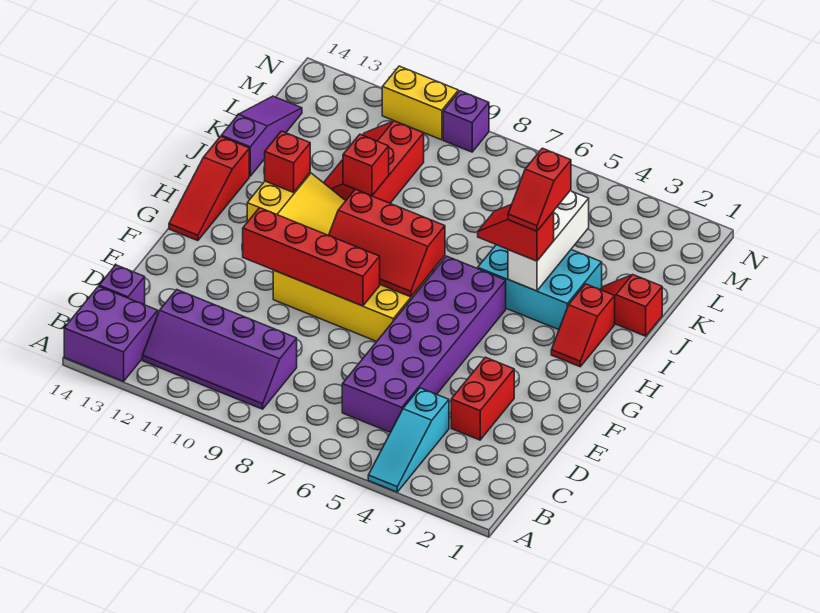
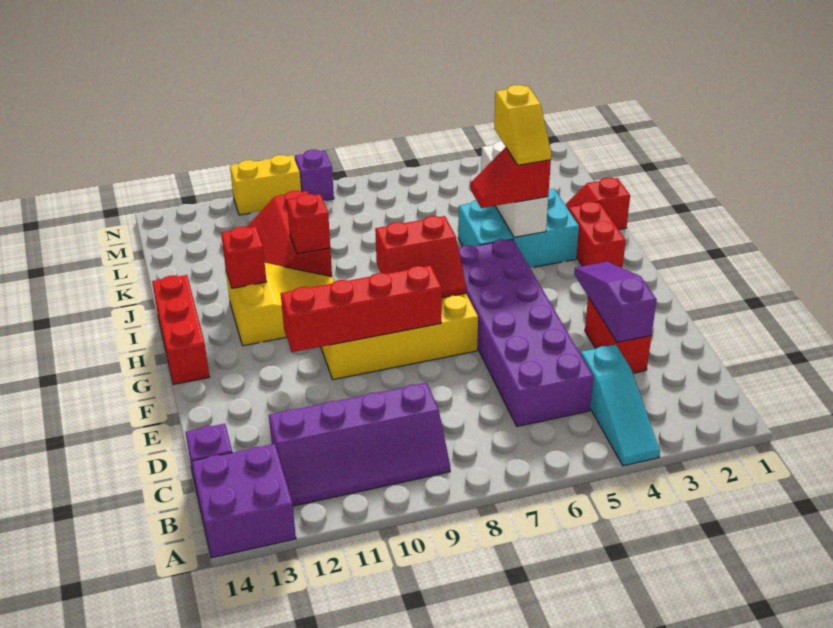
red 2x3 slope [329,189,445,297] -> red 2x2 slope [375,216,467,298]
red 1x3 slope [169,136,249,241] -> red 1x3 brick [152,275,209,385]
red 1x2 slope [551,284,615,367] -> red 1x2 brick [568,202,626,268]
red 1x2 slope [508,148,571,231] -> yellow 1x2 slope [494,85,551,165]
purple 1x3 slope [221,96,302,176] -> purple 1x3 slope moved to [574,262,657,342]

